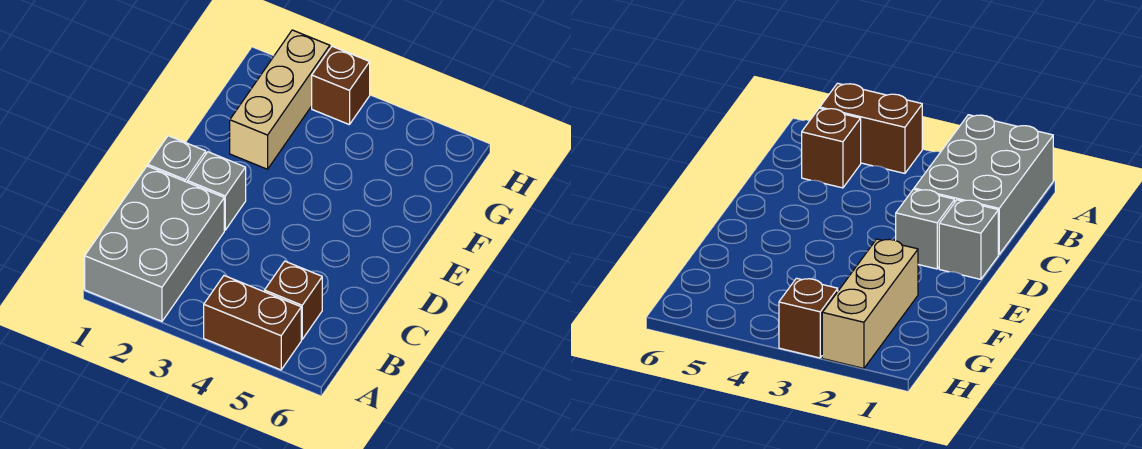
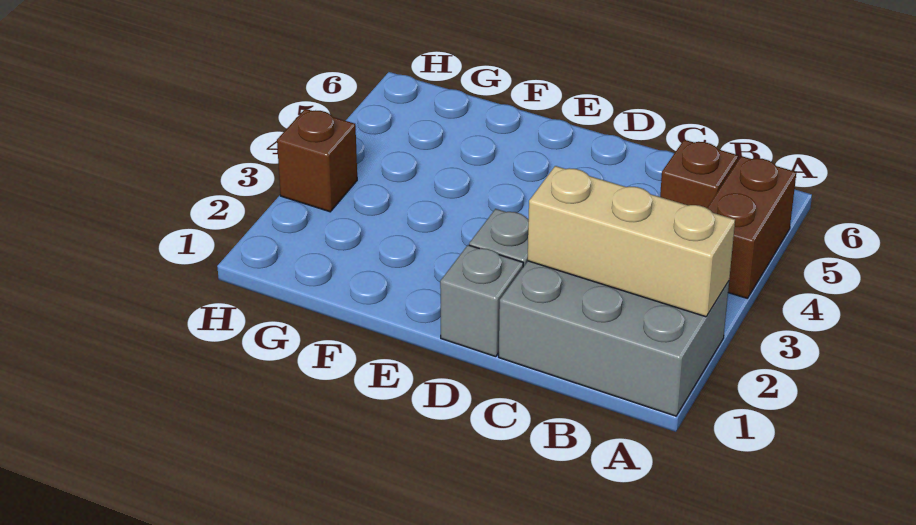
tan 1x3 brick [230,30,330,169] -> tan 1x3 brick moved to [528,166,735,317]

